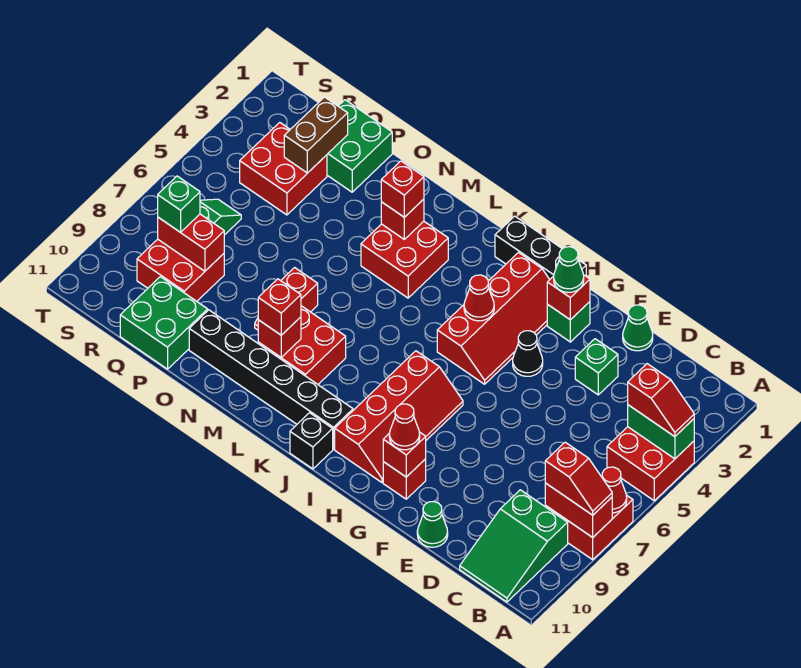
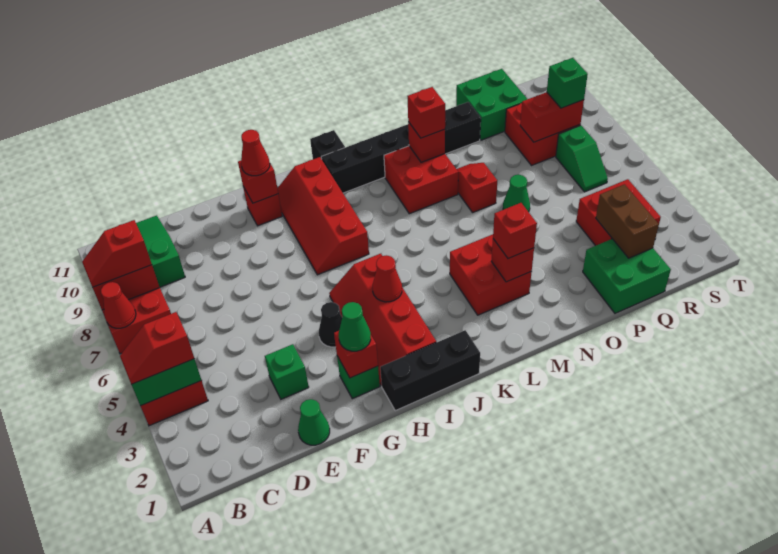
green 1x1 cone [417,502,448,547] -> green 1x1 cone moved to [503,175,530,212]

